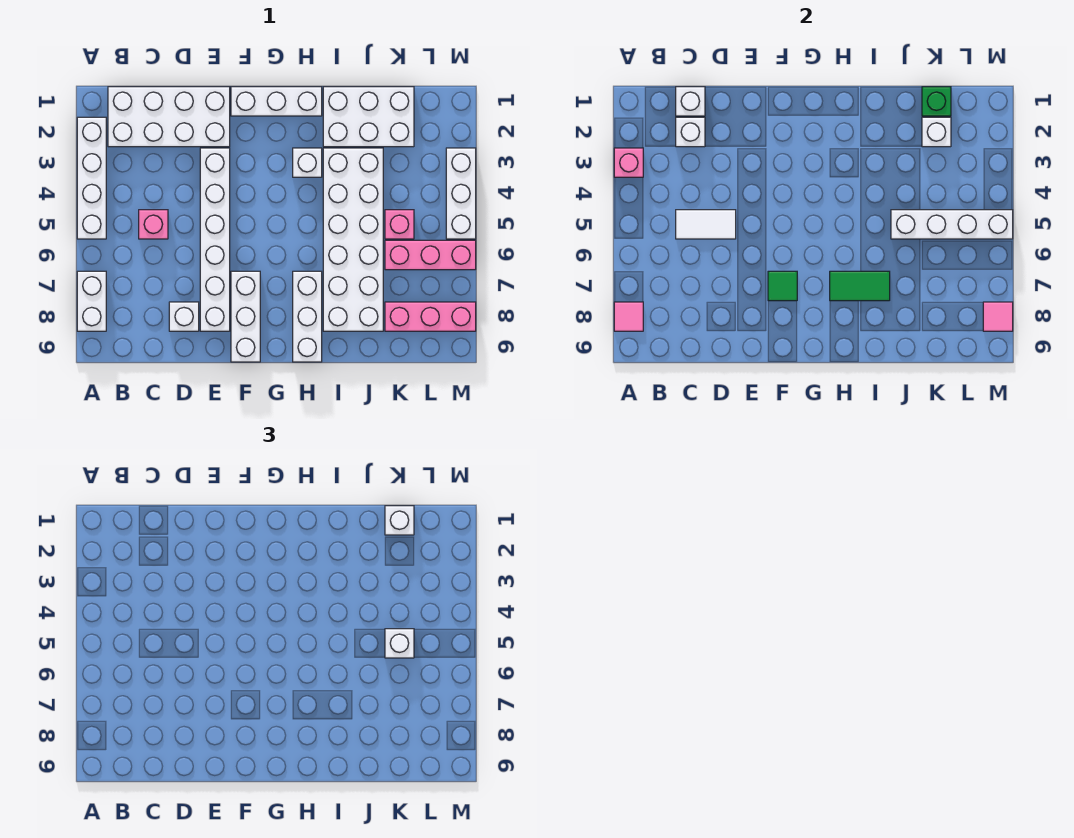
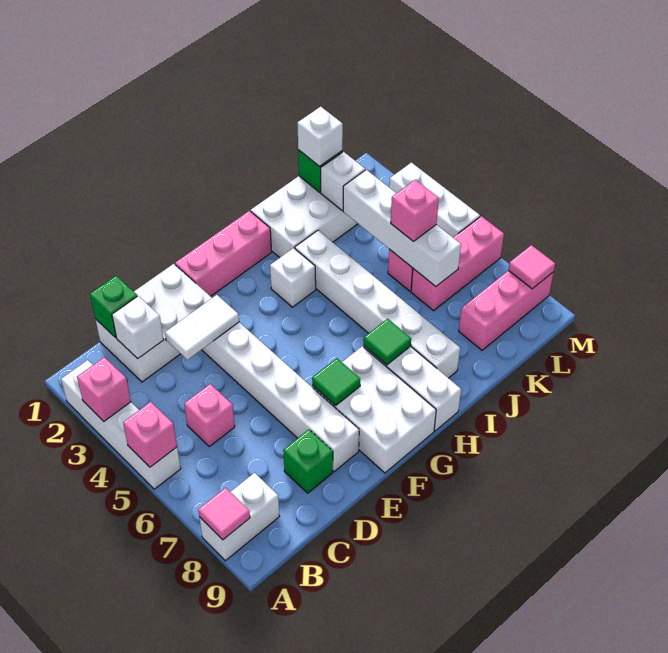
none -> pink 1x1 brick [123,402,177,467]
white 1x2 brick [77,271,106,331] -> white 1x2 brick turned to [199,473,280,561]
white 2x4 brick [108,87,230,147] -> white 2x3 brick [95,264,212,382]
white 1x1 brick [676,87,705,116] -> green 1x1 brick [90,276,137,338]
white 1x2 tile [676,210,736,239] -> white 1x2 tile moved to [165,295,239,360]
white 1x1 brick [169,302,199,331] -> green 1x1 brick [283,430,333,493]
white 1x3 brick [231,87,322,116] -> pink 1x3 brick [175,211,272,296]
white 1x3 brick [231,271,260,362] -> white 2x3 brick [312,346,436,473]
green 1x2 tile [830,271,890,301] -> green 1x1 tile [364,319,411,365]
white 2x6 brick [323,148,383,331] -> white 1x6 brick [295,230,460,378]
white 1x4 brick [891,210,1013,239] -> white 1x4 brick turned to [343,170,461,286]
white 1x1 brick [385,629,414,658] -> pink 1x1 brick [391,180,439,241]

